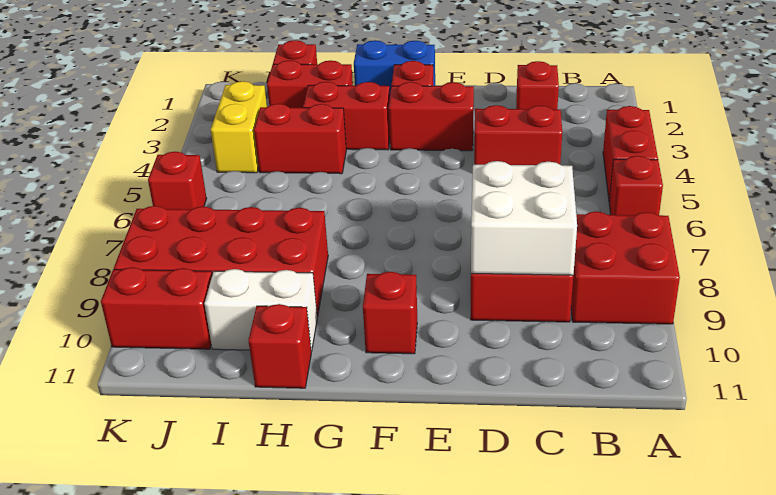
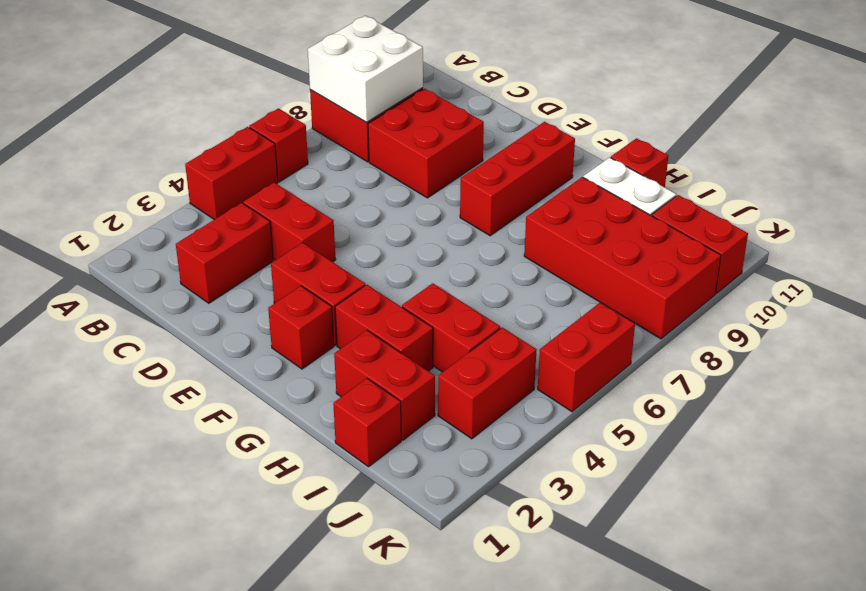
red 1x1 brick [516,61,559,109] -> red 1x2 brick [176,203,273,303]
white 2x2 brick [471,161,577,275] -> white 2x2 brick moved to [308,16,423,122]
blue 1x2 brick [354,40,435,93] -> none
red 1x1 brick [363,272,417,354] -> red 1x3 brick [460,122,575,236]
yellow 1x2 brick [211,81,267,173] -> red 1x2 brick [438,328,537,439]
red 1x1 brick [148,152,207,209] -> red 1x2 brick [538,303,635,412]

